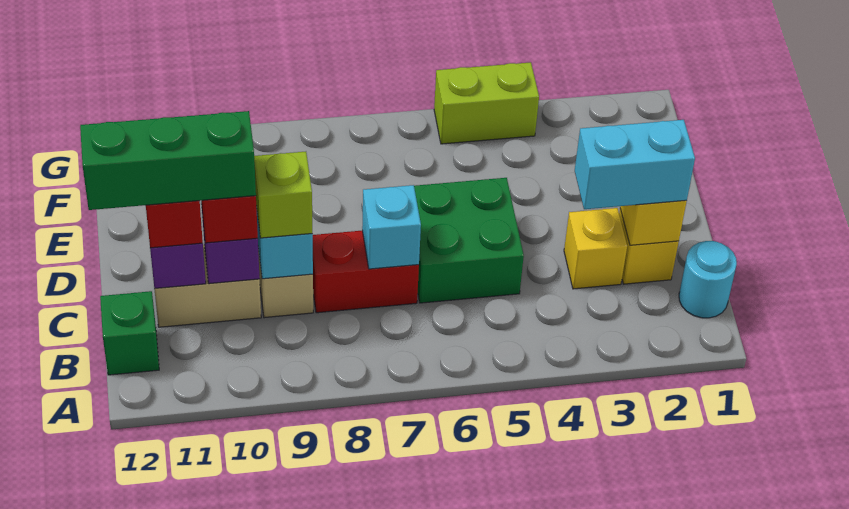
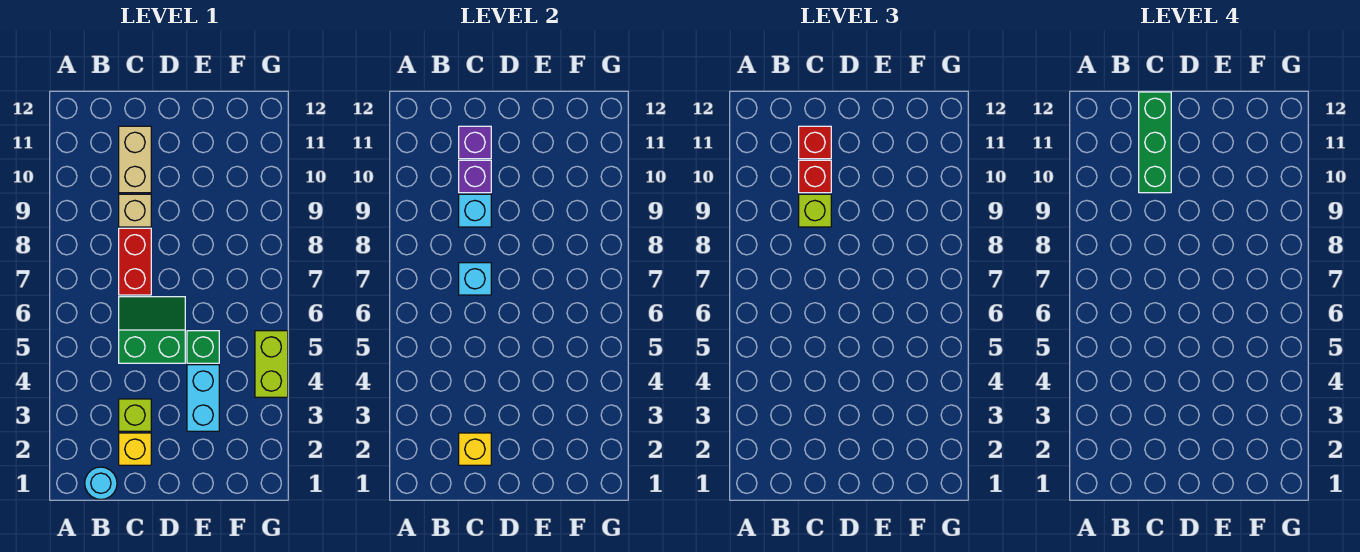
green 1x1 brick [100,291,159,375] -> green 1x1 brick moved to [187,331,219,363]
cyan 1x2 brick [575,120,695,209] -> cyan 1x2 brick moved to [187,365,219,431]
yellow 1x1 brick [564,208,627,289] -> lime 1x1 brick [119,399,151,431]
green 2x2 brick [414,178,524,303] -> green 2x2 slope [119,297,185,363]

